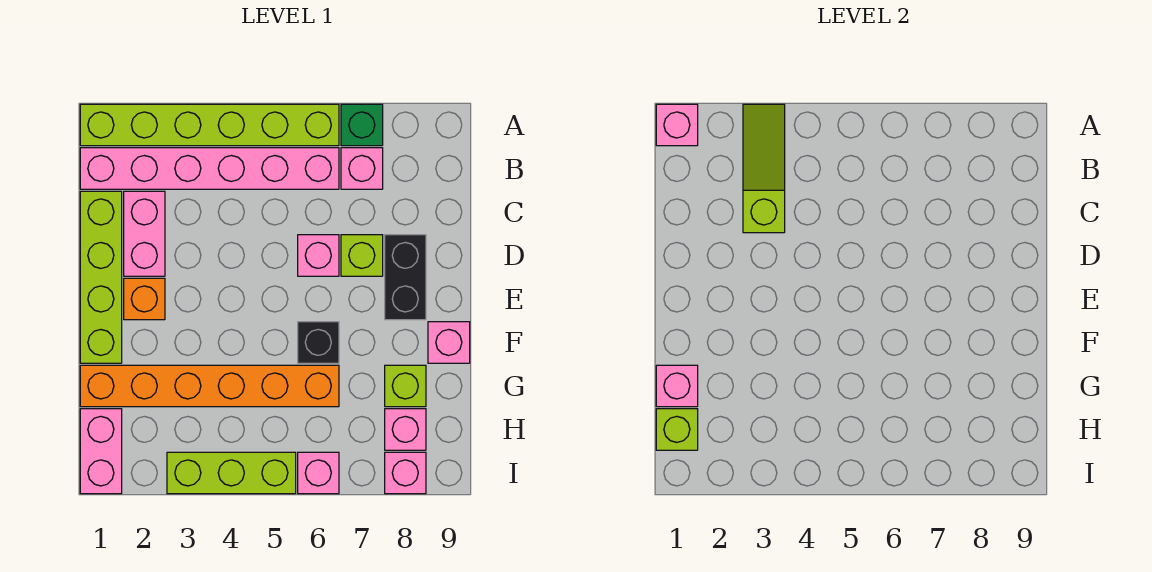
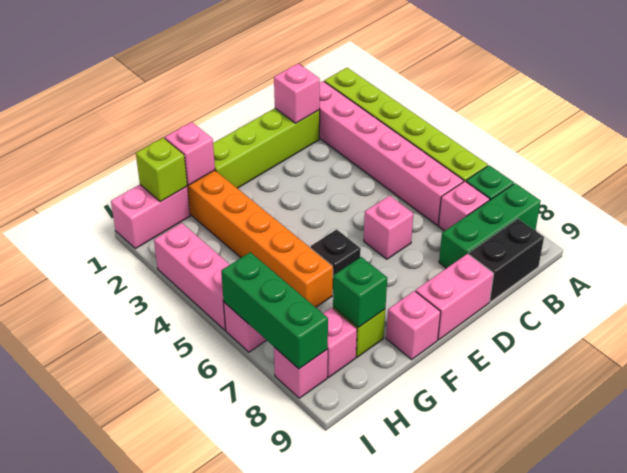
pink 1x1 brick [656,104,698,146] -> pink 1x1 brick moved to [274,63,320,123]
lime 1x3 slope [743,104,785,233] -> none
none -> green 1x3 brick [439,183,541,268]
pink 1x2 brick [124,191,165,276] -> pink 1x2 brick moved to [416,254,494,340]
lime 1x1 brick [341,235,383,276] -> none
black 1x2 brick [385,235,426,320] -> black 1x2 brick moved to [469,219,544,302]
orange 1x1 brick [124,278,165,320] -> none
none -> green 1x1 brick [333,257,387,327]
lime 1x3 brick [167,452,296,494] -> pink 1x3 brick [154,223,230,330]
none -> green 1x3 brick [221,252,328,369]

